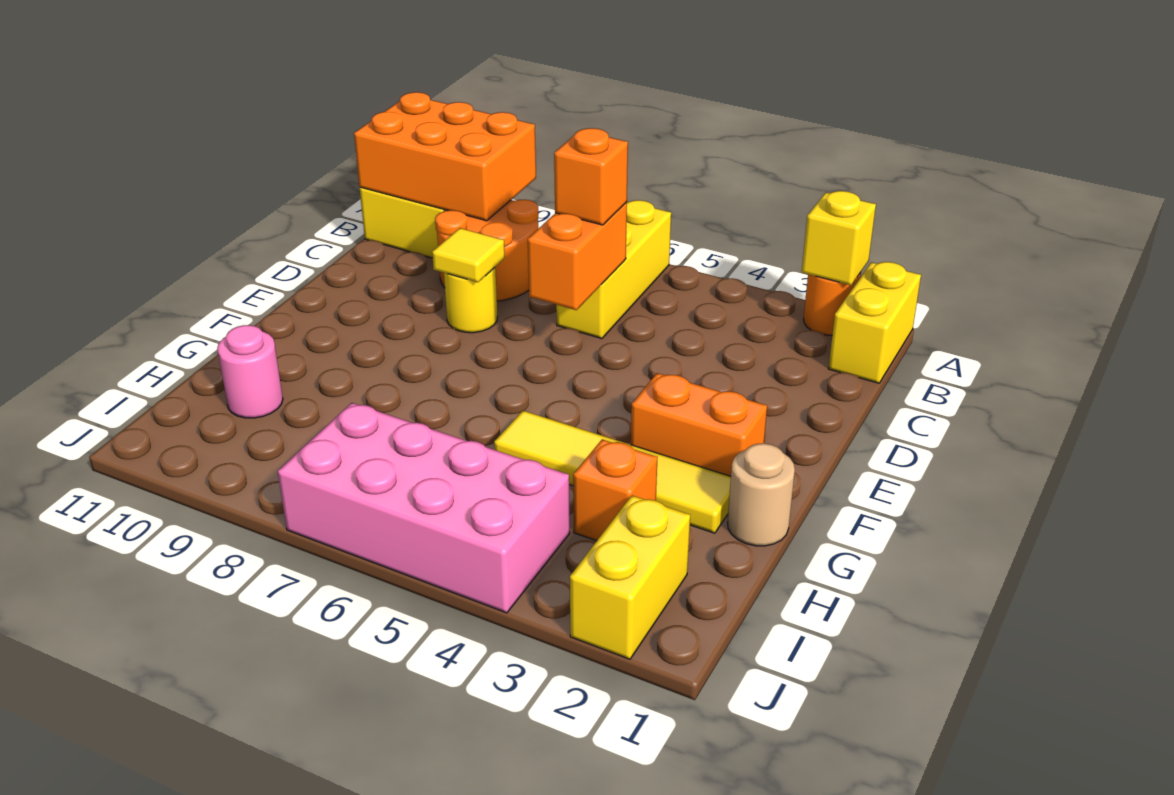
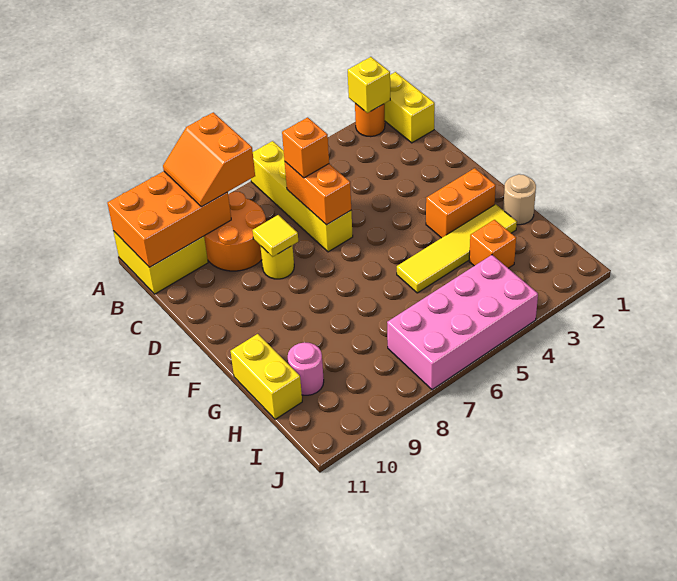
yellow 1x3 brick [556,200,671,339] -> yellow 1x4 brick [251,141,353,252]
none -> orange 2x2 slope [163,112,255,207]
yellow 1x2 brick [570,496,690,659] -> yellow 1x2 brick moved to [230,334,302,419]

